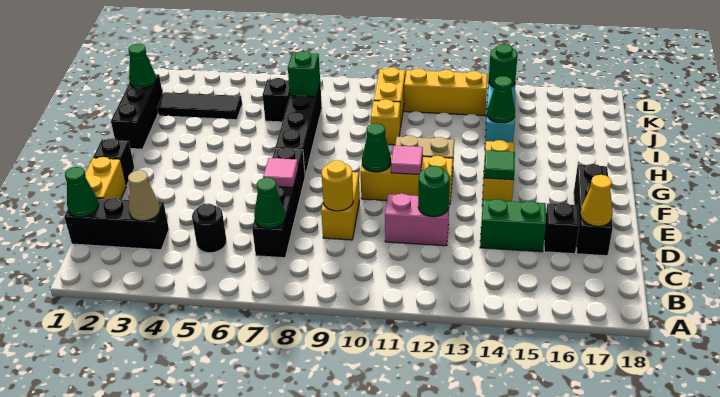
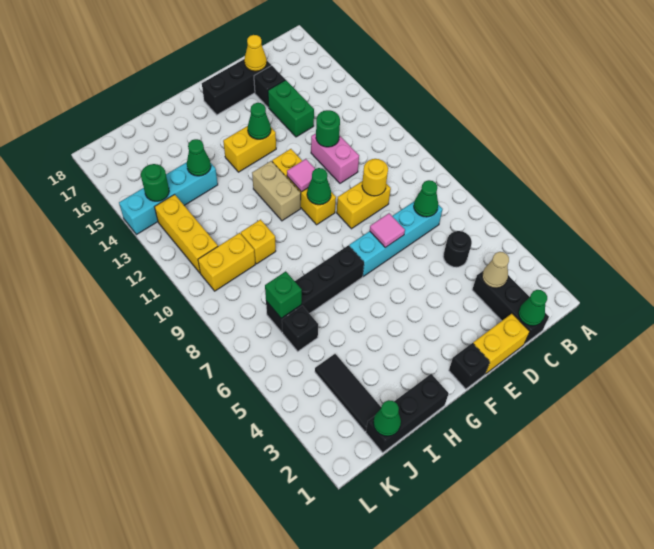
black 1x4 brick [252,148,305,258] -> cyan 1x4 brick [349,202,443,276]
green 1x1 tile [484,150,515,180] -> green 1x1 cone [248,103,271,139]

